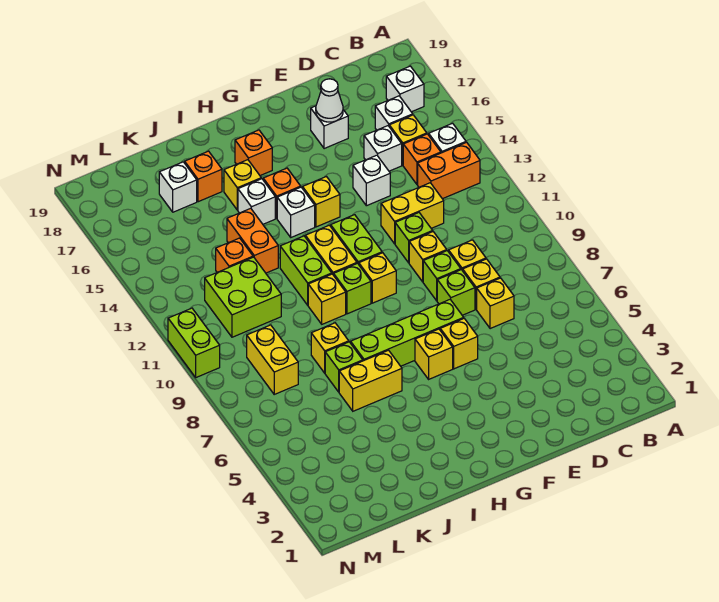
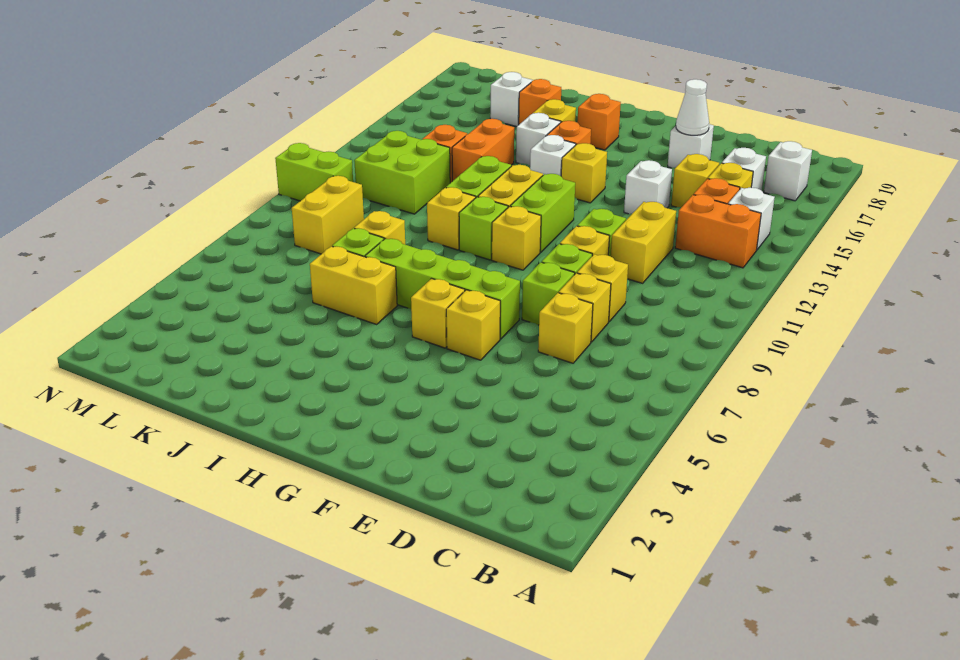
yellow 1x2 brick [381,183,444,244] -> yellow 1x2 brick turned to [611,202,676,283]
white 1x1 brick [364,126,402,171] -> yellow 1x1 brick [671,154,719,207]
lime 1x2 brick [168,308,220,377] -> lime 1x2 brick turned to [275,143,353,201]

